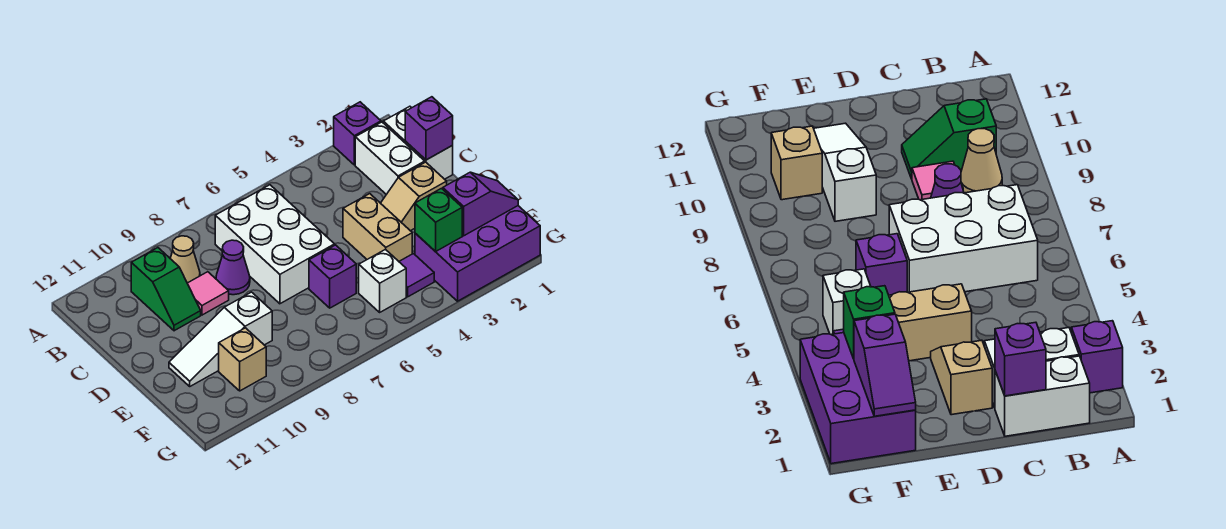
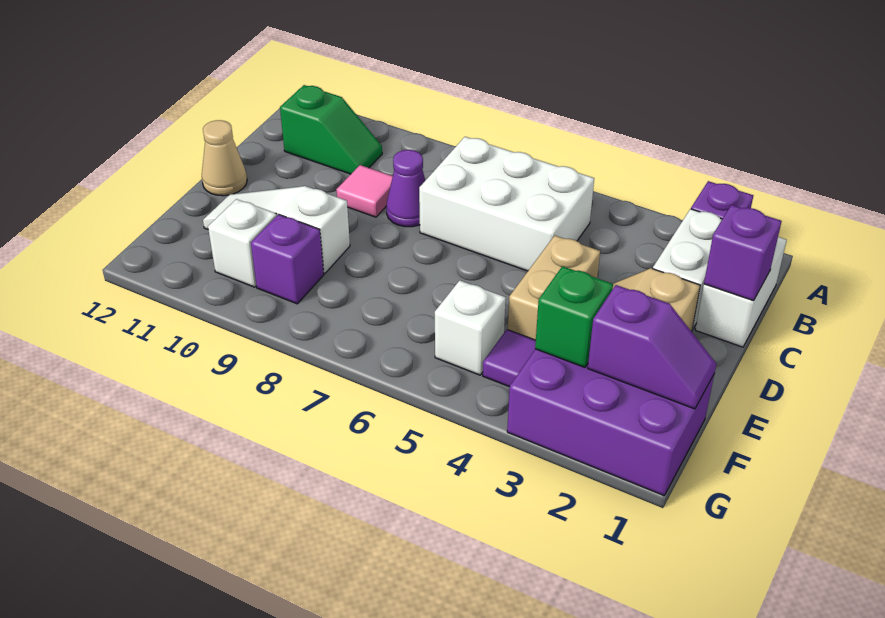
white 2x3 brick [215,185,335,304] -> white 2x3 brick turned to [419,137,594,271]
tan 1x1 cone [170,236,200,283] -> tan 1x1 cone moved to [202,120,247,196]
green 1x2 slope [131,248,201,331] -> green 1x2 slope turned to [280,85,382,174]
purple 1x1 brick [309,245,356,308] -> purple 1x1 brick moved to [251,214,324,304]
tan 1x1 brick [219,328,266,391] -> white 1x1 brick [208,199,277,287]

